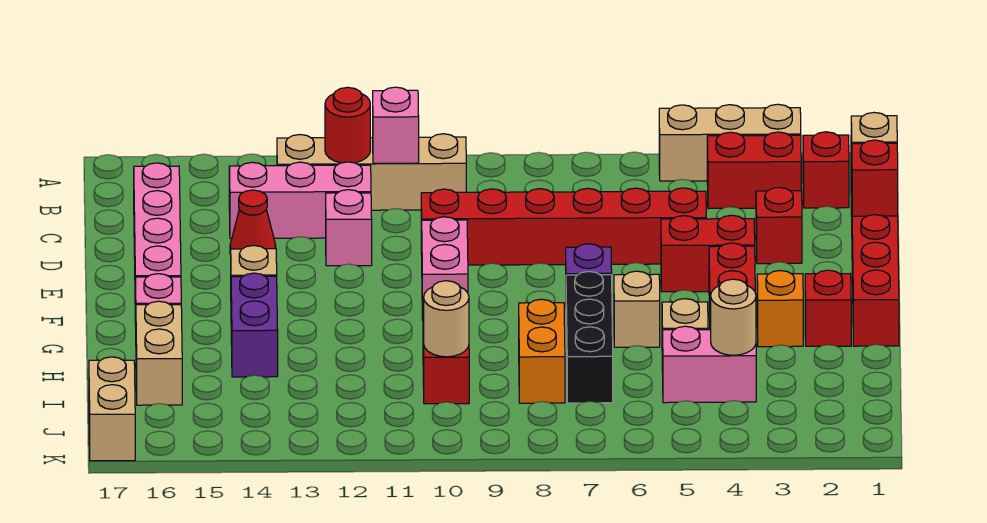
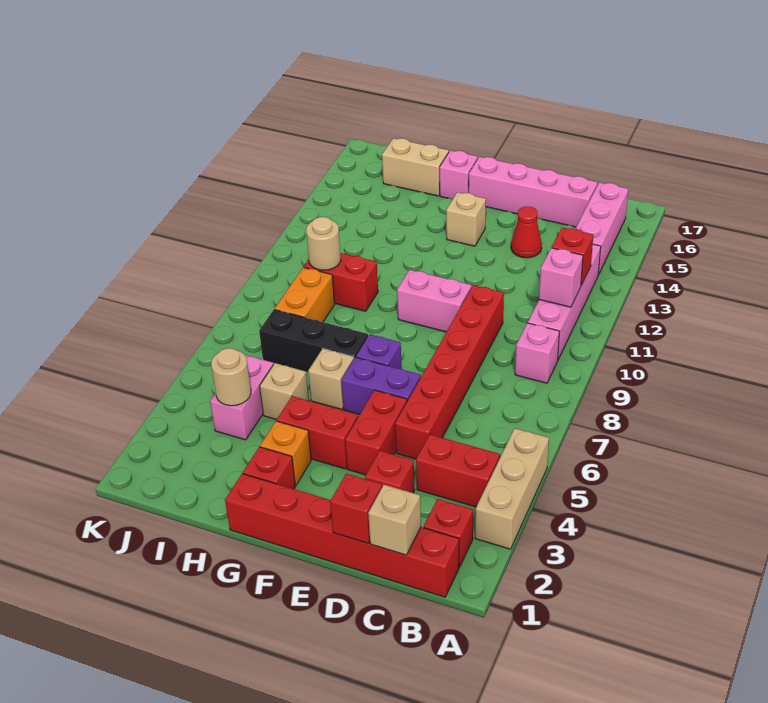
red 1x2 brick [707,132,801,209] -> red 1x2 brick turned to [416,435,500,507]
tan 1x4 brick [277,134,466,210] -> pink 1x4 brick [528,244,601,359]
red 1x1 round brick [325,87,370,163] -> red 1x1 brick [552,227,593,285]
pink 1x3 brick [229,162,371,239] -> pink 1x3 brick moved to [575,182,628,275]
pink 1x1 brick [326,190,372,266] -> pink 1x1 brick moved to [515,323,559,383]
purple 1x2 brick [231,273,278,377] -> purple 1x2 brick moved to [341,357,421,414]
orange 1x2 brick [519,299,565,403] -> orange 1x2 brick turned to [275,267,335,322]
tan 1x2 brick [89,357,135,461] -> none

